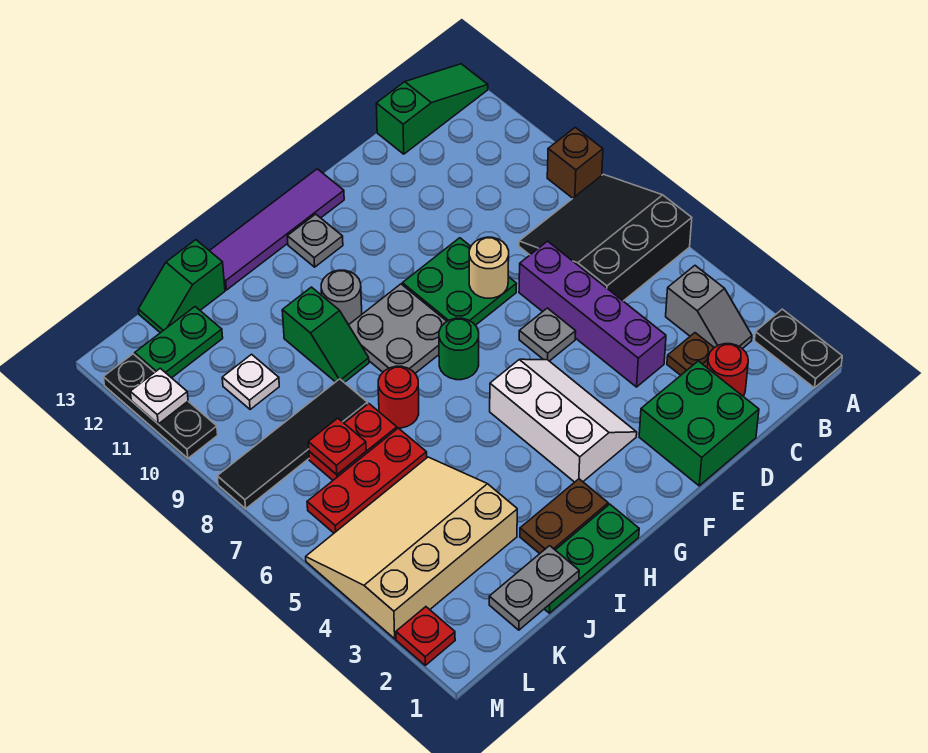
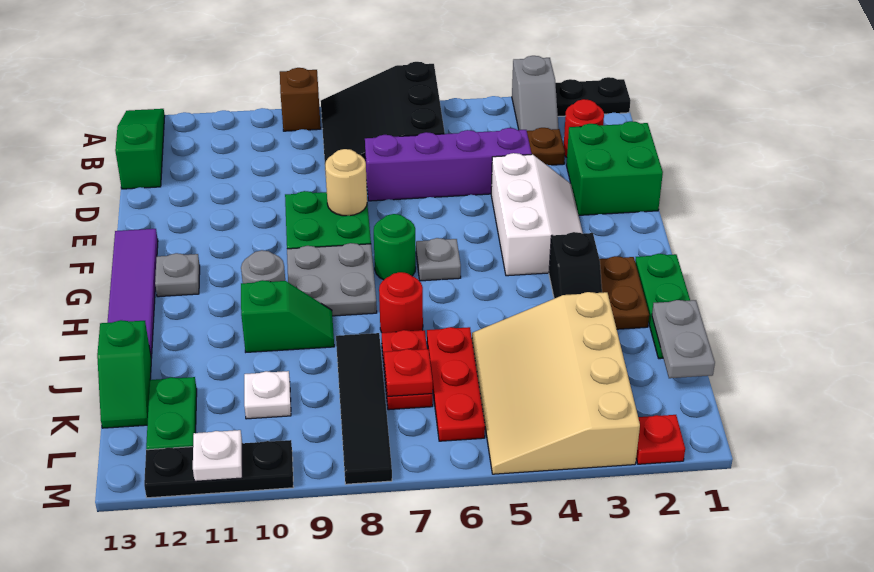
grey 1x2 slope [666,266,752,349] -> grey 1x2 slope turned to [512,56,559,131]
grey 1x1 plate [519,308,576,361] -> grey 1x1 plate moved to [416,238,461,281]
white 2x3 slope [490,359,637,482] -> white 2x3 slope turned to [491,153,583,276]
none -> black 1x2 slope [549,232,602,299]

